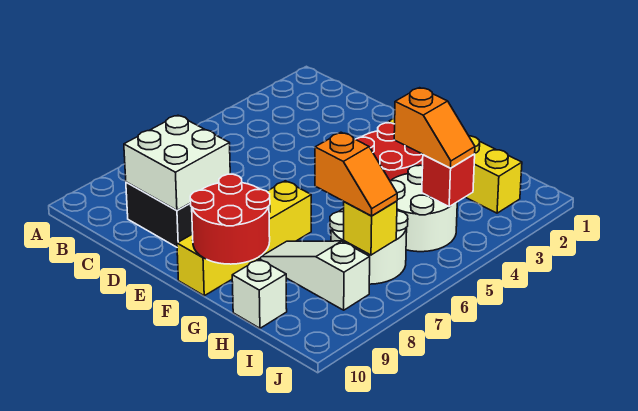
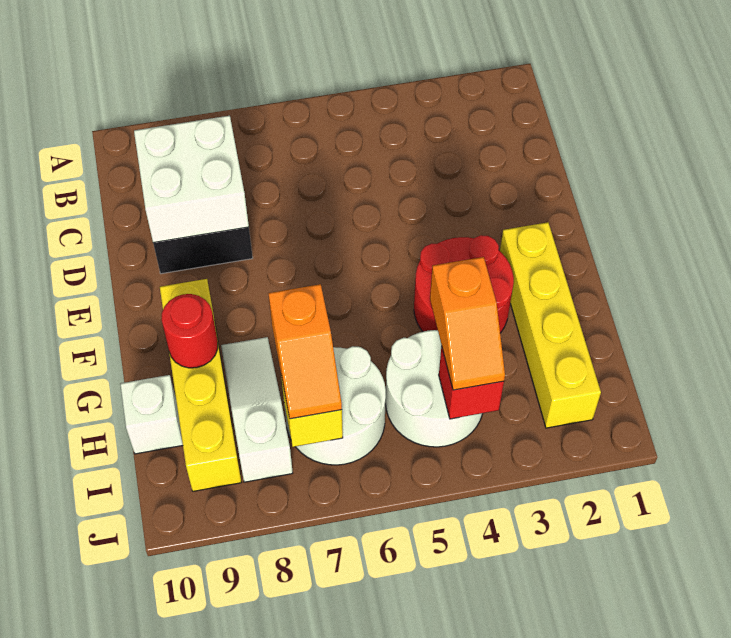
yellow 1x4 brick [177,181,311,296] -> yellow 1x4 brick turned to [160,279,241,491]
red 2x2 round brick [190,174,270,264] -> red 1x1 round brick [162,294,218,368]

